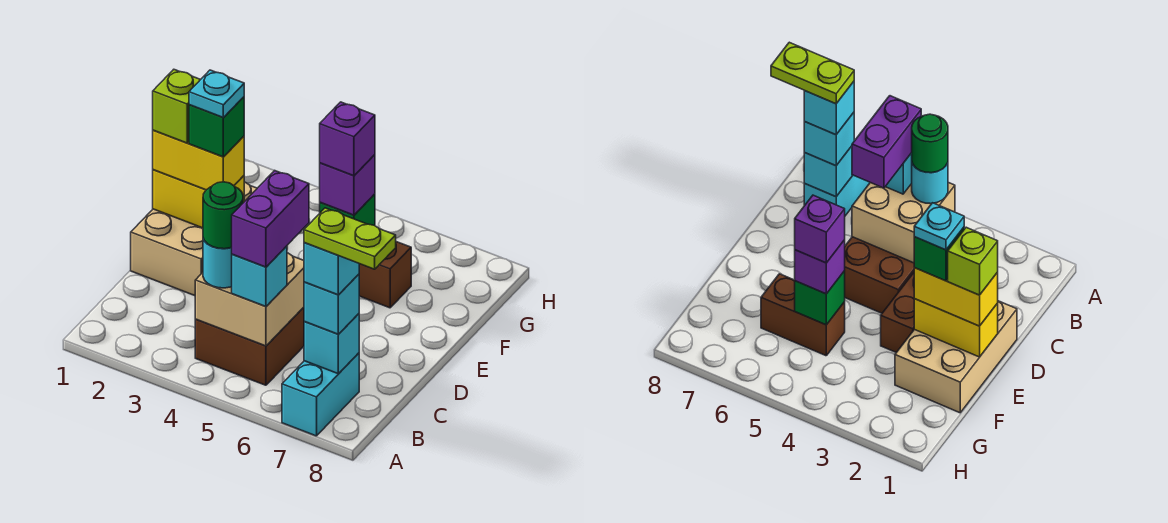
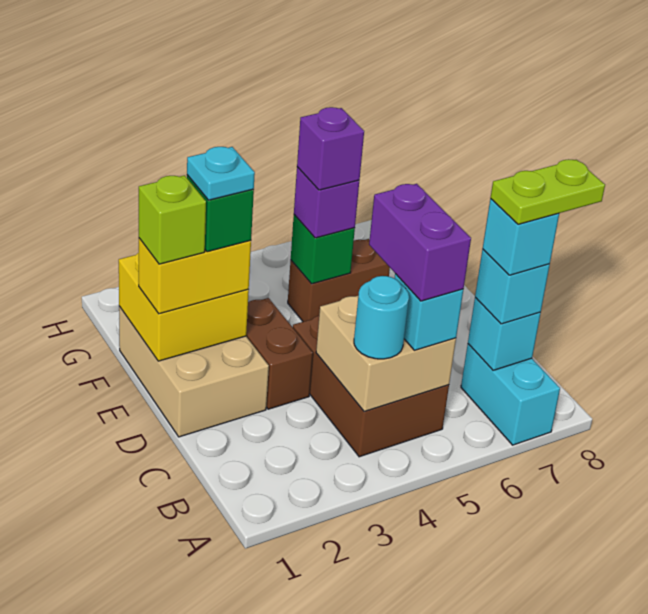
green 1x1 round brick [203,182,243,249] -> none
yellow 1x2 brick [153,170,244,228] -> yellow 2x2 brick [119,253,249,361]

